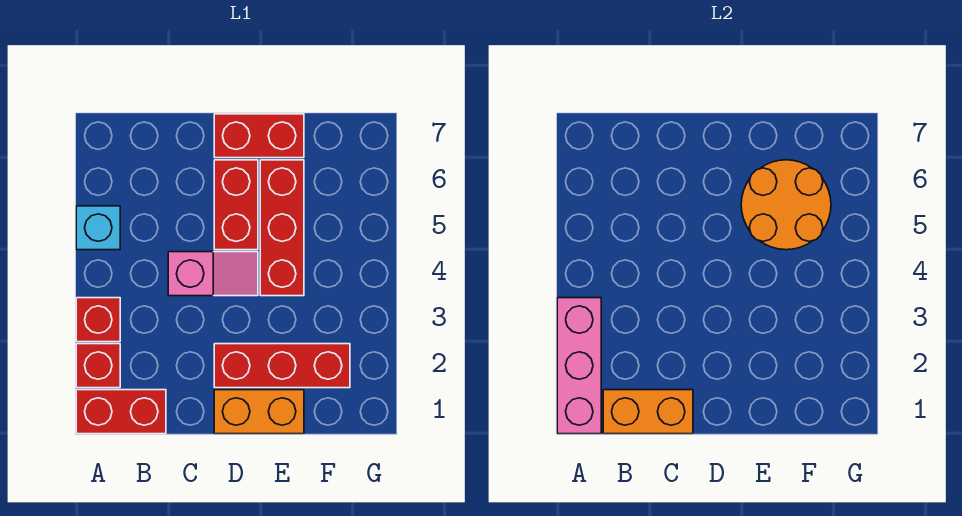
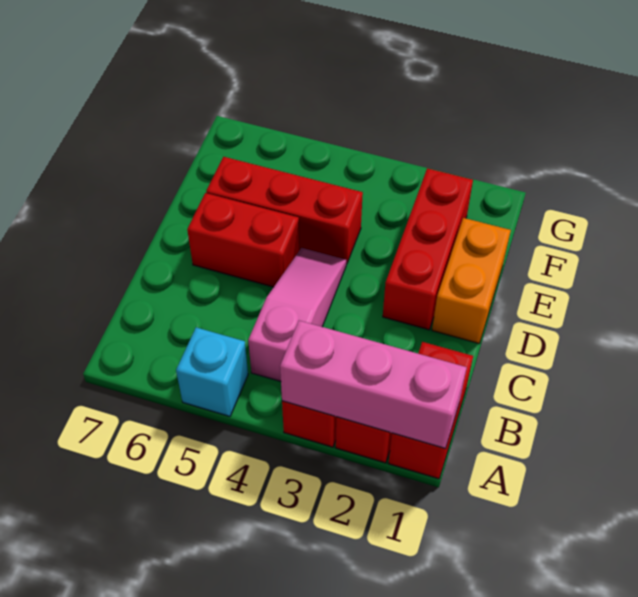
orange 1x2 brick [603,390,693,434] -> none
pink 1x2 slope [168,252,258,296] -> pink 1x3 slope [248,248,346,382]
red 1x2 brick [214,114,304,158] -> none
orange 2x2 round brick [741,160,831,250] -> none

